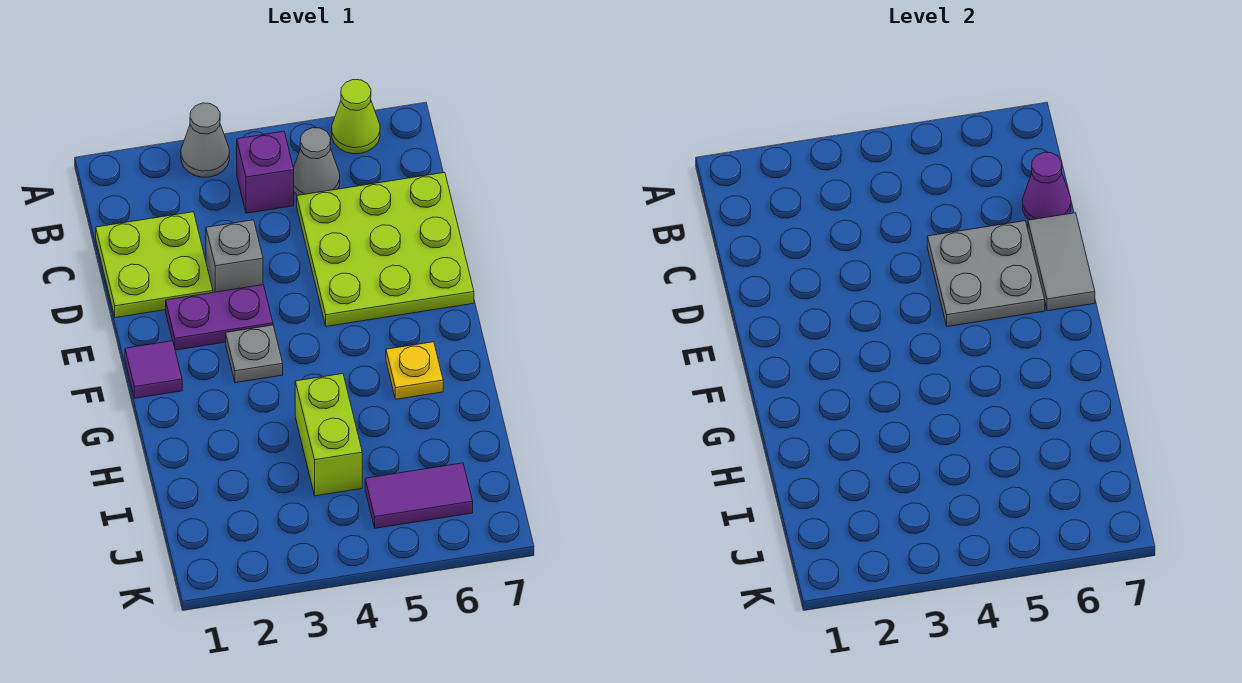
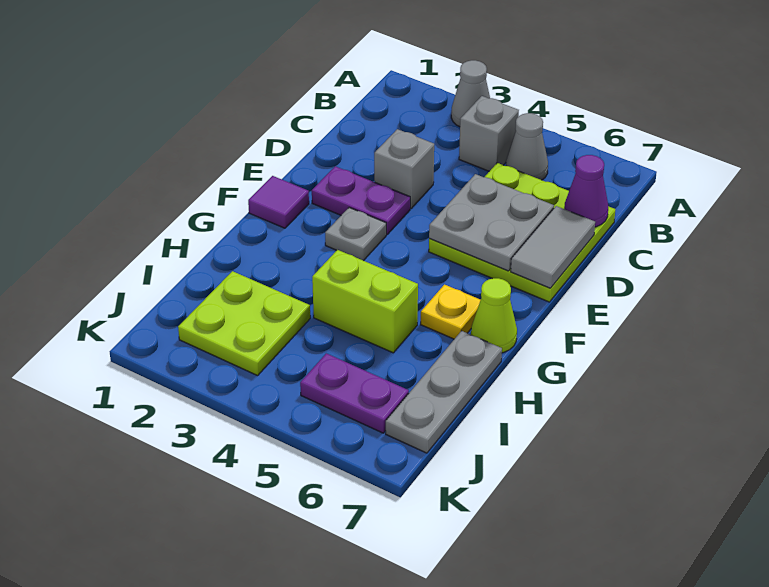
lime 1x1 cone [332,80,380,154] -> lime 1x1 cone moved to [471,278,517,353]
purple 1x1 brick [237,131,294,213] -> grey 1x1 brick [459,96,519,171]
lime 2x2 plate [96,212,213,318] -> lime 2x2 plate moved to [178,271,310,376]
lime 1x2 brick [295,374,362,496] -> lime 1x2 brick turned to [312,250,418,353]
none -> grey 1x3 plate [386,331,502,453]
purple 1x2 tile [365,463,473,528] -> purple 1x2 plate [300,353,409,433]

